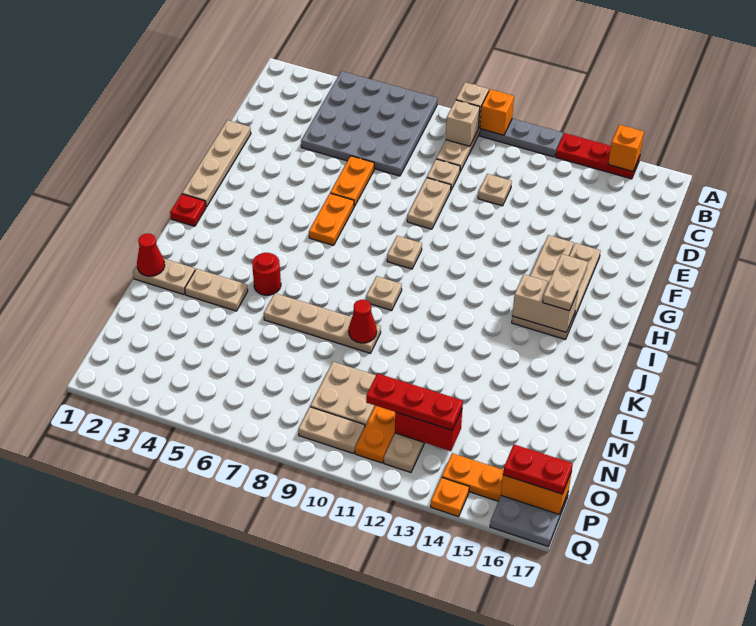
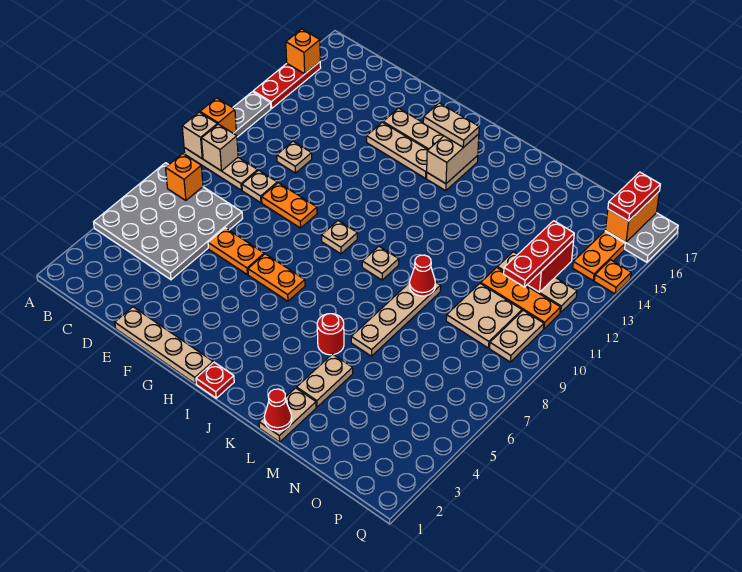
none -> orange 1x1 brick [166,154,203,200]
tan 1x2 plate [407,178,451,229] -> orange 1x2 plate [262,183,317,228]

